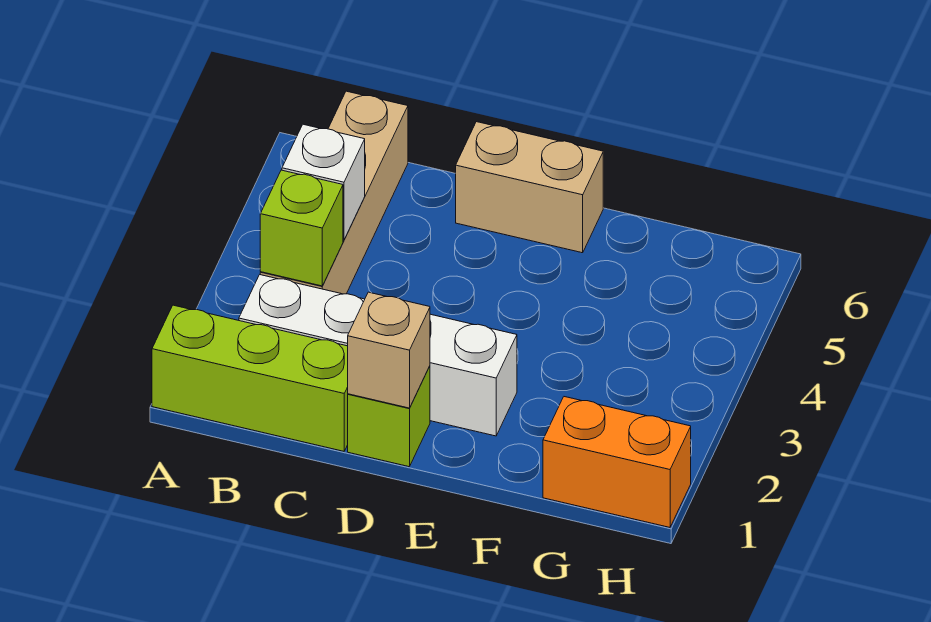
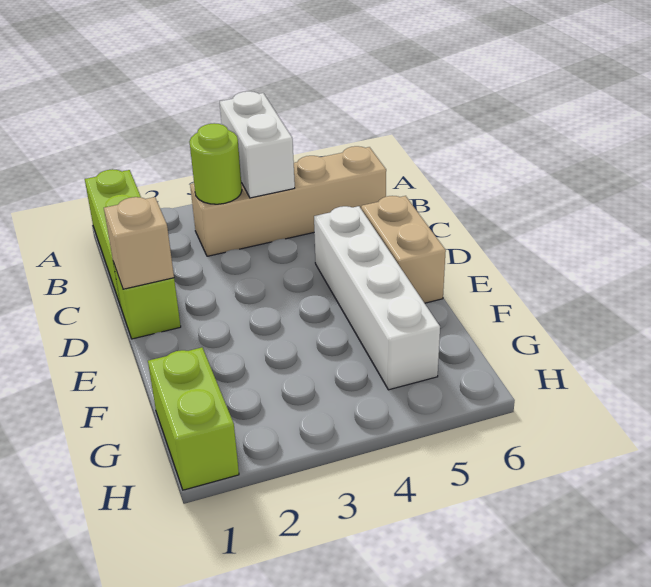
white 1x4 brick [239,275,517,436] -> white 1x4 brick moved to [314,206,440,390]
lime 1x1 brick [260,170,343,286] -> lime 1x1 round brick [189,123,242,204]
white 1x1 brick [282,124,365,240] -> white 1x2 brick [220,91,295,198]
orange 1x2 brick [543,397,691,527] -> lime 1x2 brick [148,347,239,490]

